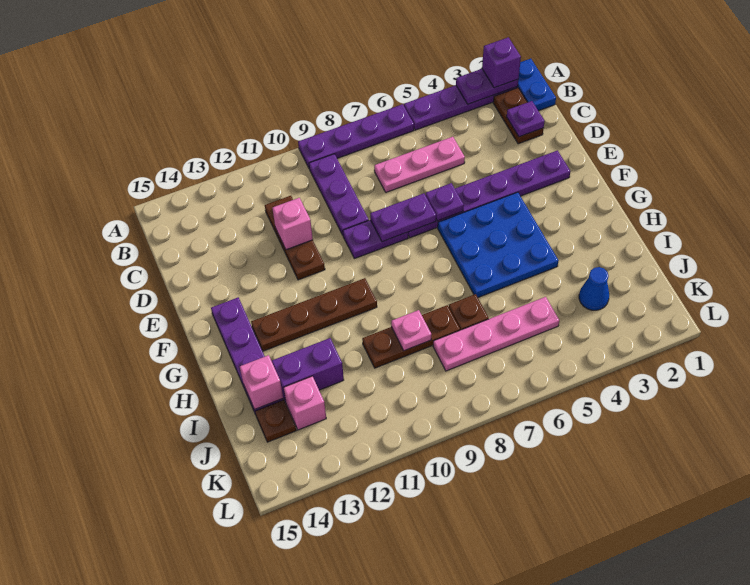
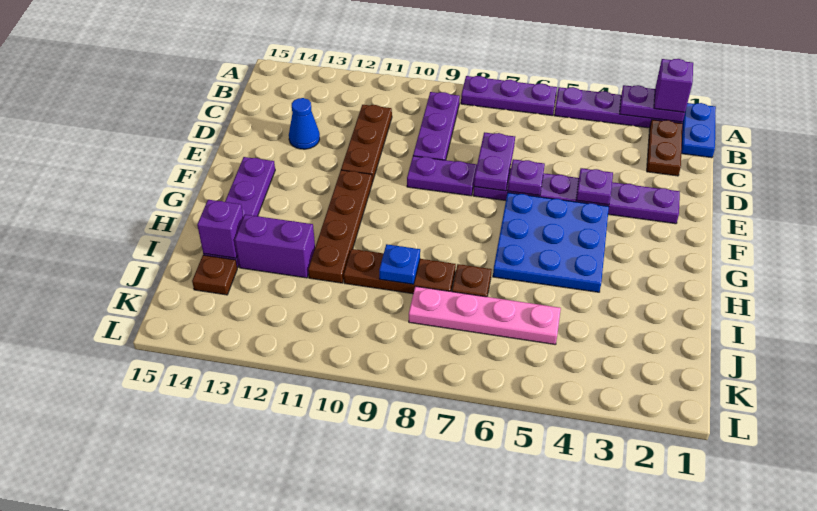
purple 1x4 plate [298,104,414,168] -> purple 1x3 plate [461,76,557,116]
purple 1x1 plate [507,101,545,137] -> purple 1x1 plate moved to [576,168,613,205]
pink 1x3 plate [374,137,465,192] -> none
pink 1x1 brick [272,198,313,250] -> none
purple 1x2 plate [370,193,436,242] -> purple 1x2 plate turned to [474,132,515,191]
brown 1x4 plate [251,278,377,351] -> brown 1x4 plate turned to [308,170,372,283]
pink 1x1 plate [391,310,431,351] -> blue 1x1 plate [379,244,420,284]
pink 1x1 brick [240,355,283,409] -> purple 1x1 brick [197,200,243,258]
blue 1x1 cone [579,267,609,310] -> blue 1x1 cone moved to [289,98,320,149]
pink 1x1 brick [284,376,326,430] -> none

